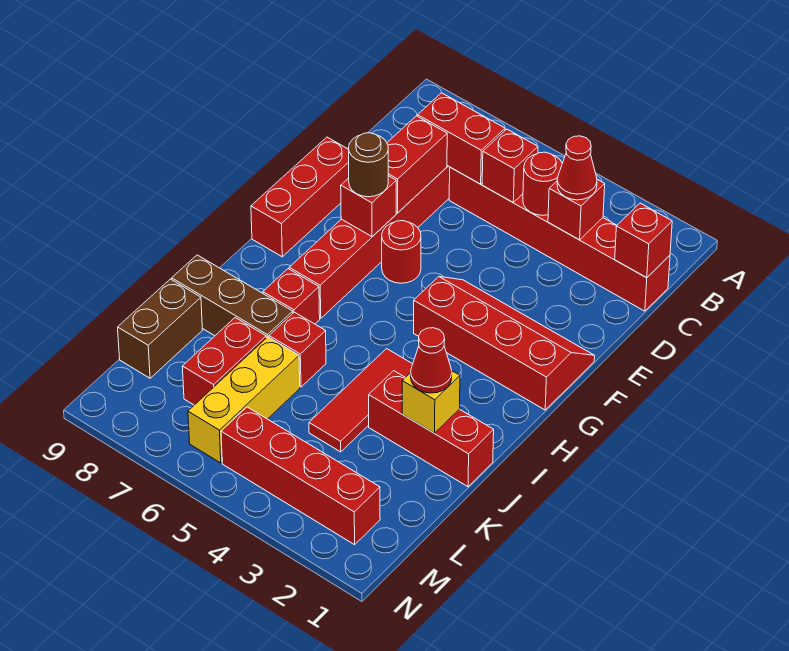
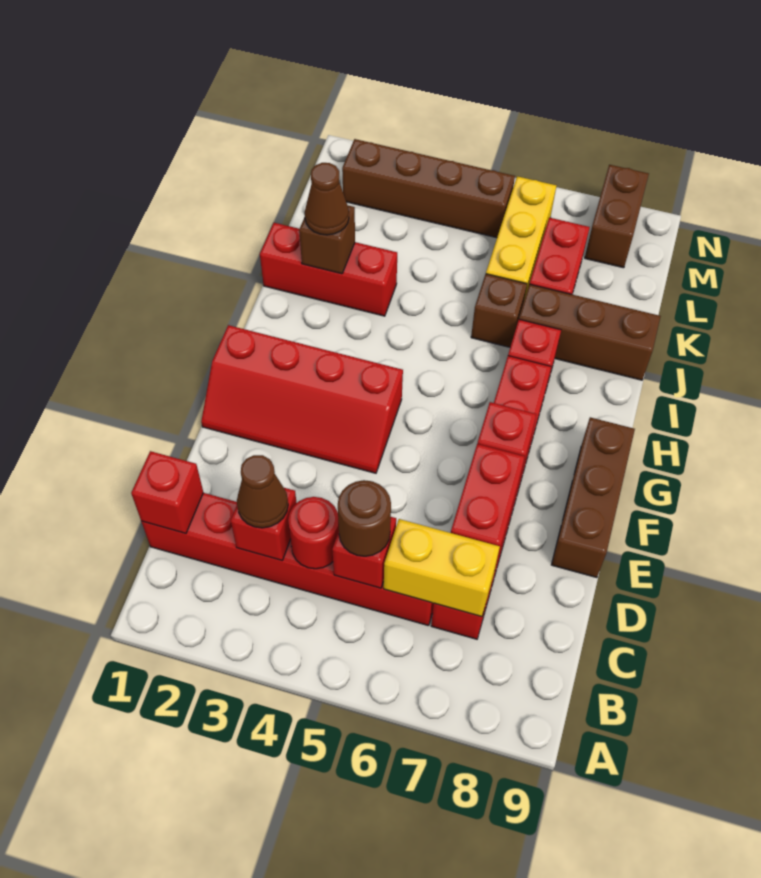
red 1x1 cone [557,136,597,200] -> brown 1x1 cone [237,455,288,528]
red 1x2 brick [418,93,505,184] -> yellow 1x2 brick [384,519,500,617]
red 1x3 brick [251,137,349,257] -> brown 1x3 brick [551,417,635,578]
red 1x1 round brick [382,221,421,283] -> none
brown 1x1 round brick [348,133,388,197] -> brown 1x1 round brick moved to [338,480,391,556]
red 1x3 tile [309,349,413,452] -> none
yellow 1x1 brick [402,371,460,433] -> brown 1x1 brick [299,206,355,274]
red 1x1 cone [411,328,452,393] -> brown 1x1 cone [305,163,349,235]
red 1x1 brick [269,312,326,387] -> brown 1x1 brick [471,274,527,347]
brown 1x2 brick [118,279,202,378] -> brown 1x2 brick moved to [585,165,649,268]
red 1x4 brick [221,407,380,545] -> brown 1x4 brick [342,139,515,238]

